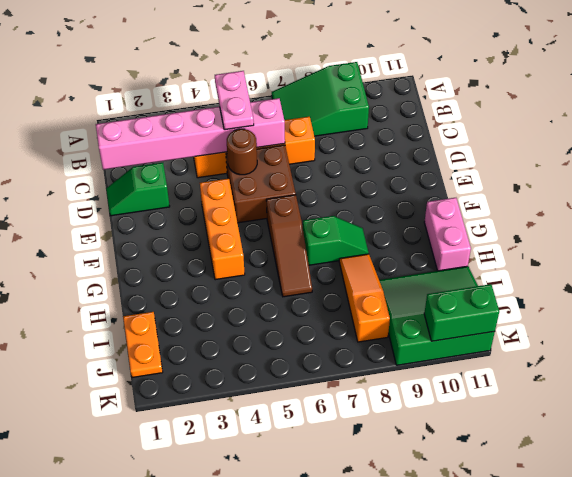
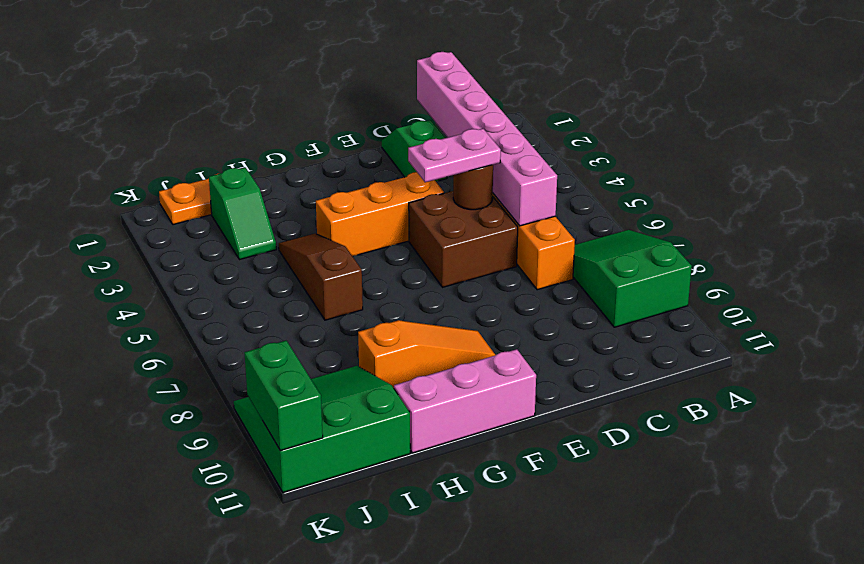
pink 1x2 plate [215,71,254,130] -> pink 1x2 plate moved to [408,129,501,182]
brown 1x3 slope [266,195,312,297] -> brown 1x3 slope turned to [279,234,363,320]
green 1x2 slope [303,216,369,265] -> green 1x2 slope moved to [209,167,276,260]
pink 1x2 brick [424,198,471,271] -> pink 1x3 brick [394,349,536,453]
orange 1x3 slope [339,254,390,342] -> orange 1x3 slope moved to [358,320,495,388]
green 3x3 slope [379,266,495,365] -> green 3x3 slope turned to [234,366,410,492]

